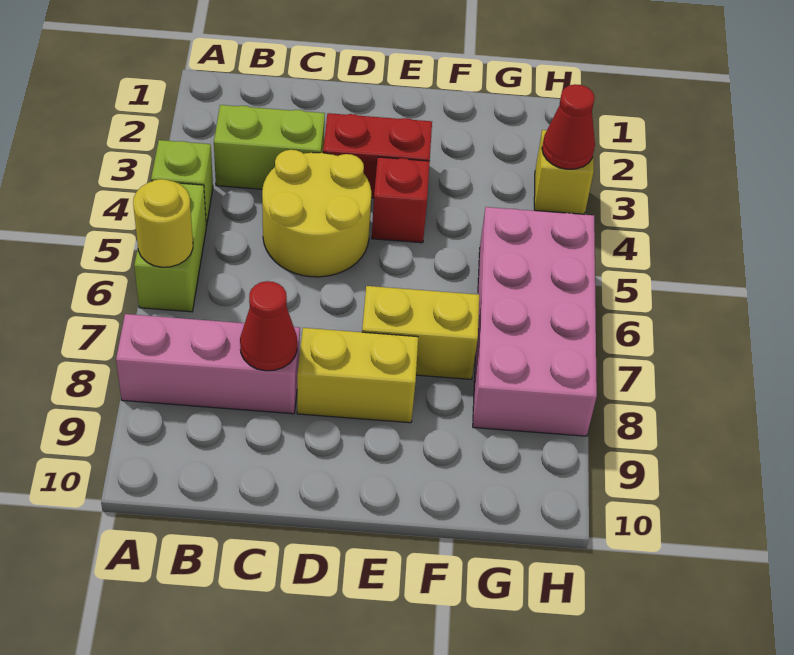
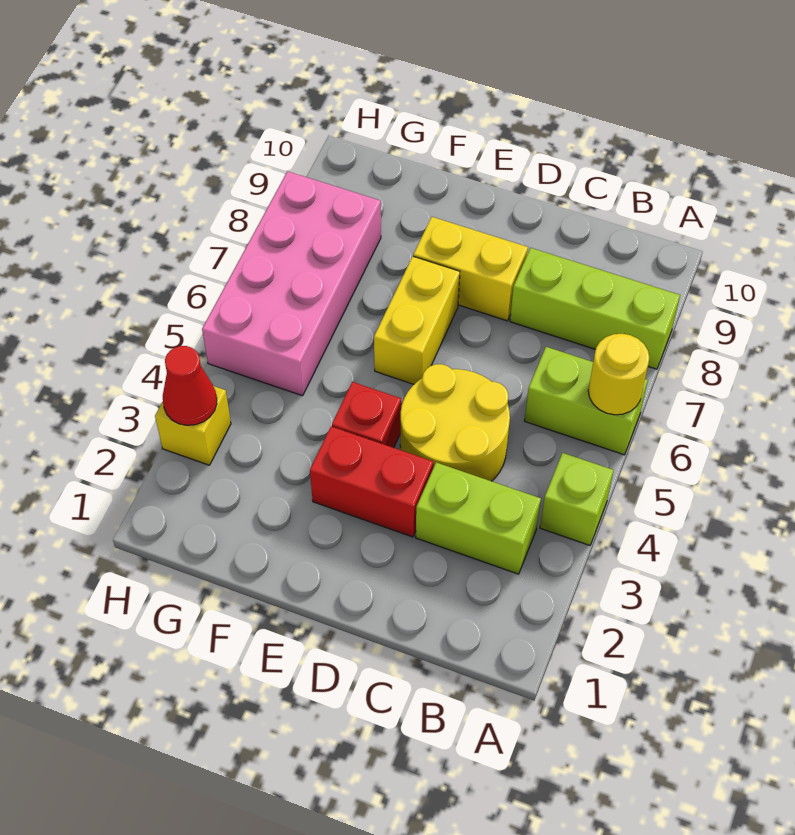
lime 1x2 brick [134,181,206,312] -> lime 1x2 brick turned to [525,347,648,455]
pink 1x3 brick [116,314,300,414] -> lime 1x3 brick [510,248,680,369]
red 1x1 cone [240,281,297,371] -> none
yellow 1x2 brick [362,286,479,379] -> yellow 1x2 brick turned to [374,256,460,384]

